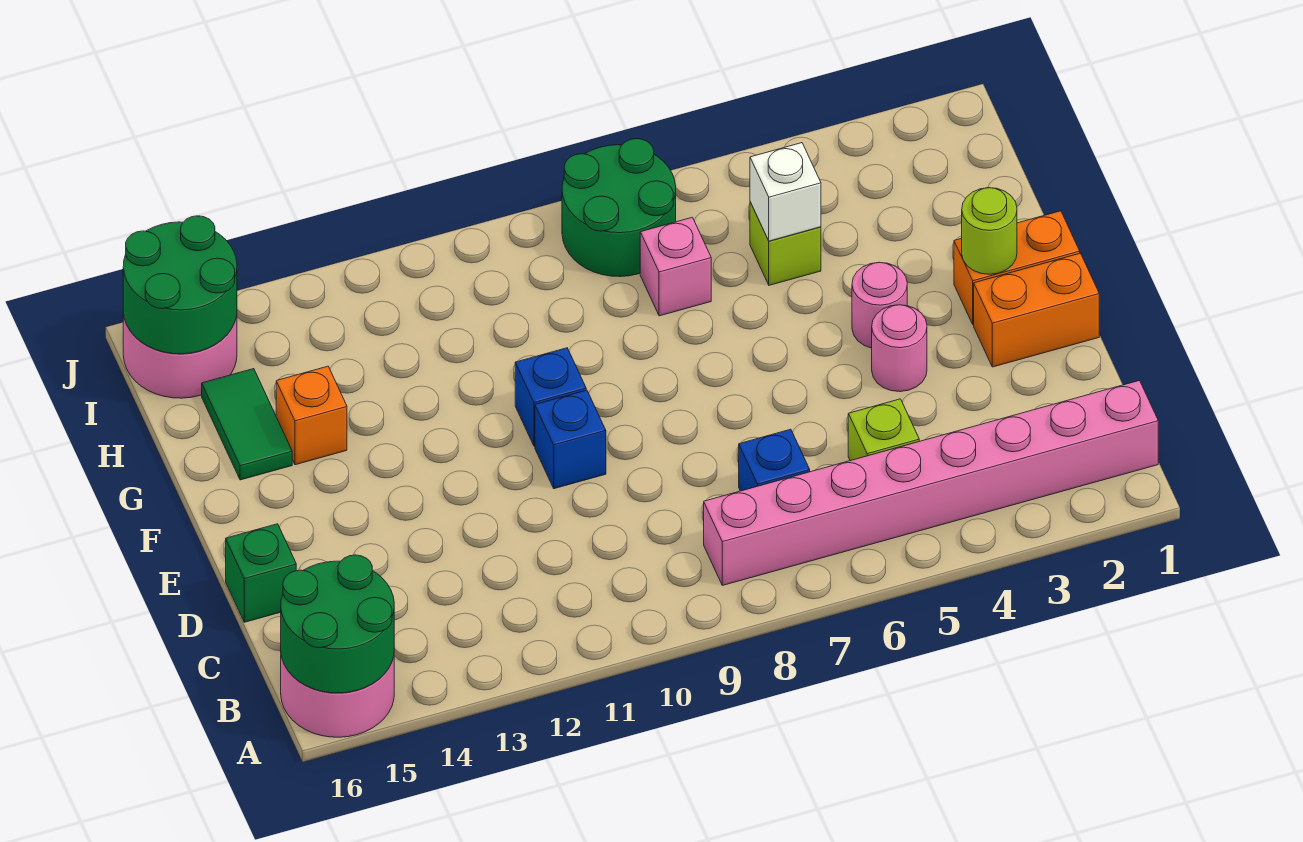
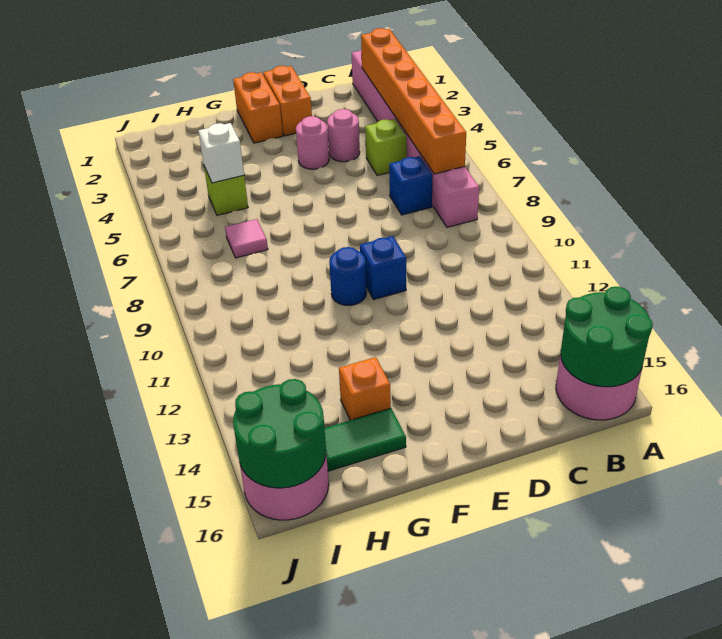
none -> orange 1x6 brick [361,28,466,174]
green 1x1 brick [226,524,296,622] -> none
lime 1x1 round brick [962,188,1017,274] -> none
pink 1x1 round brick [852,263,907,348] -> pink 1x1 round brick moved to [327,109,360,162]
blue 1x1 brick [515,348,586,446] -> blue 1x1 round brick [329,247,367,306]
pink 1x1 brick [640,217,711,316] -> pink 1x1 tile [225,219,268,258]
green 2x2 round brick [562,139,676,277] -> none

